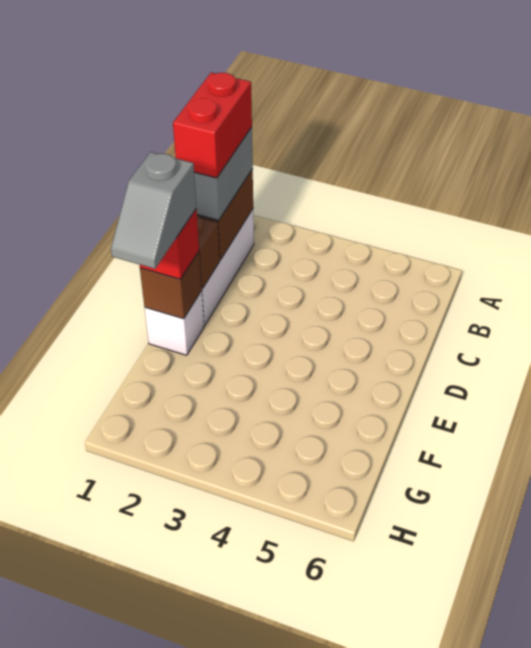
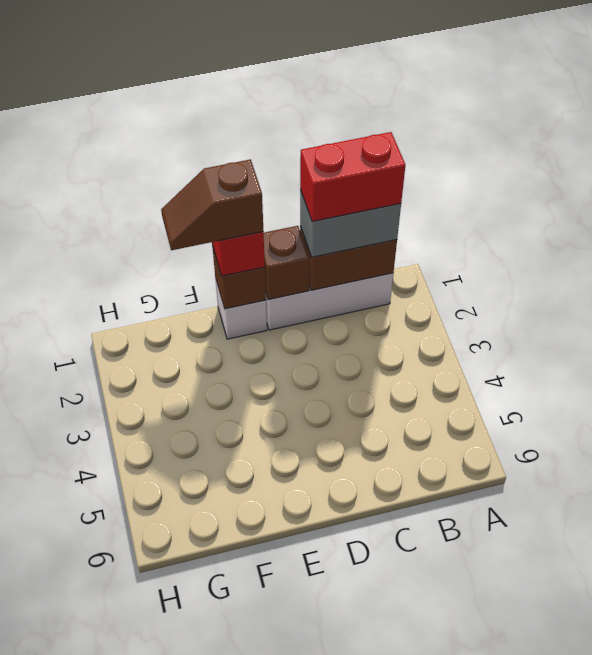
grey 1x2 slope [111,152,196,269] -> brown 1x2 slope [161,159,263,250]

